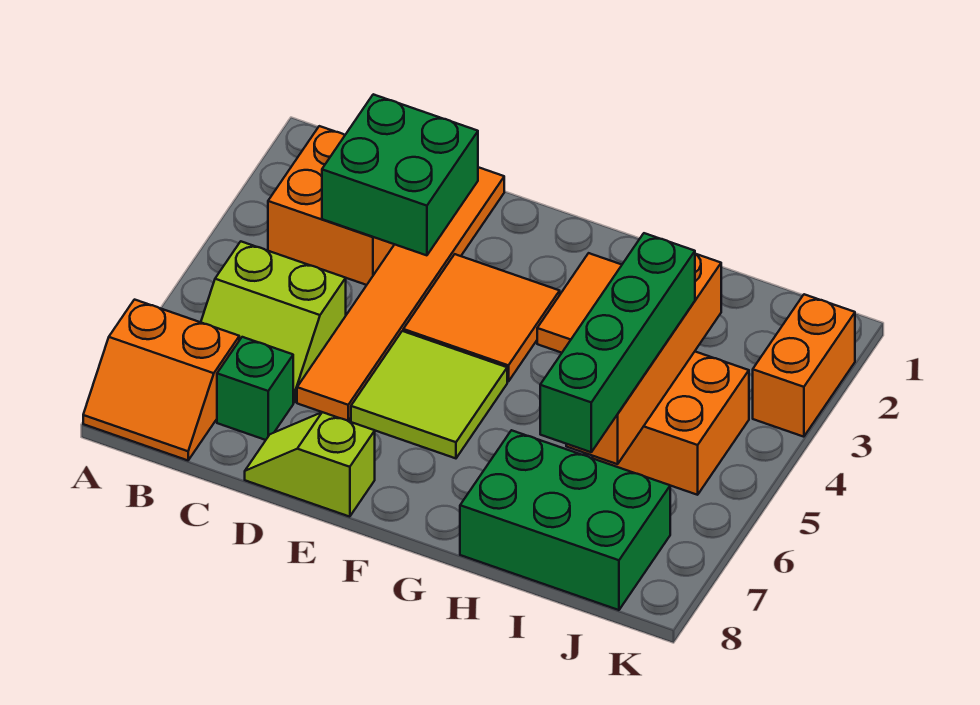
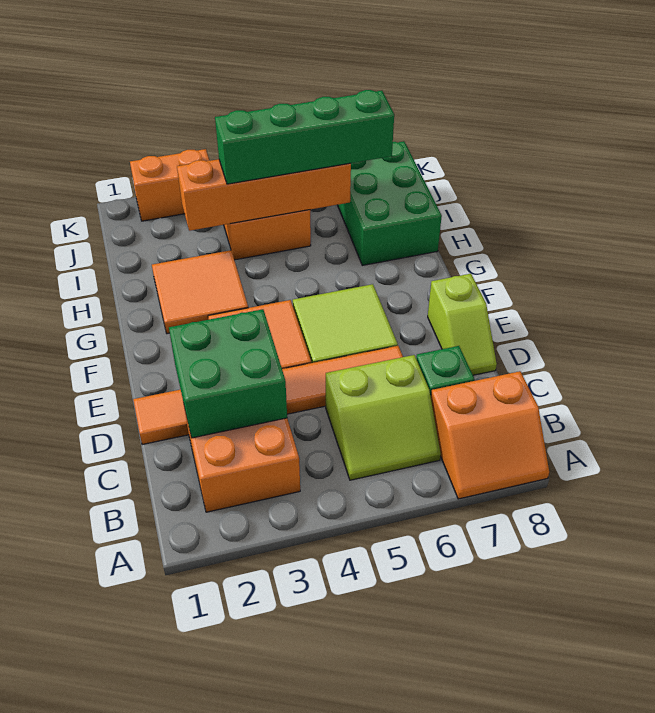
orange 2x2 slope [83,300,239,460] -> orange 2x2 slope turned to [431,371,549,499]
lime 2x2 slope [201,241,346,402] -> lime 2x2 slope turned to [326,355,441,480]

